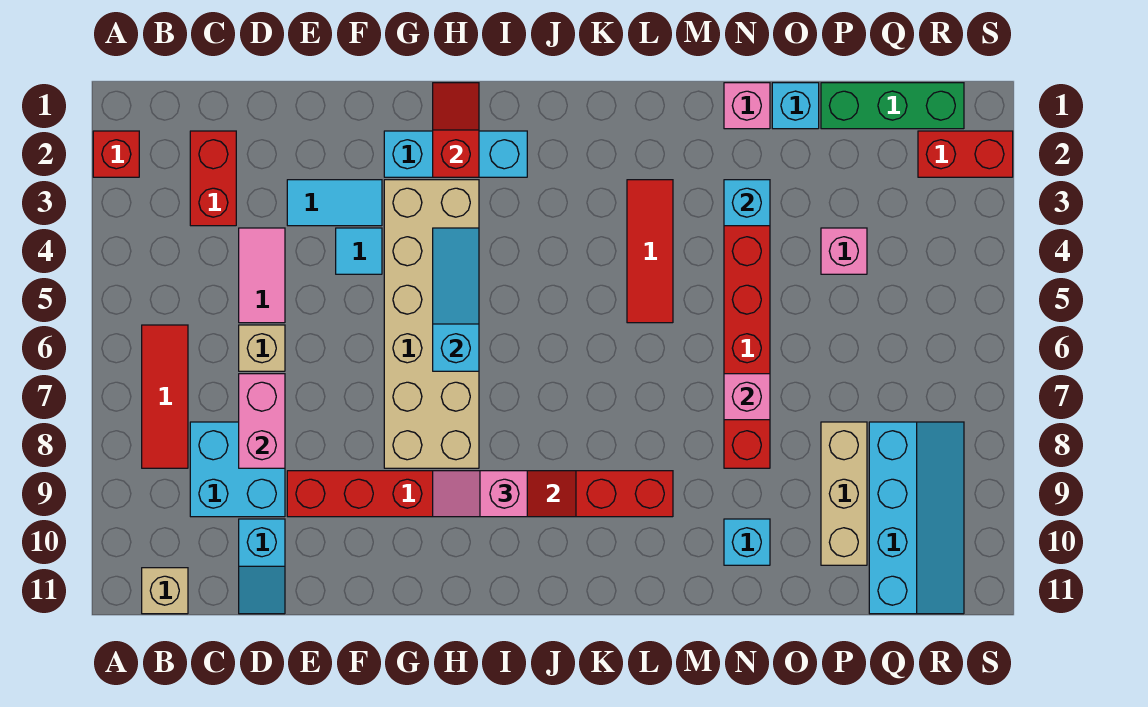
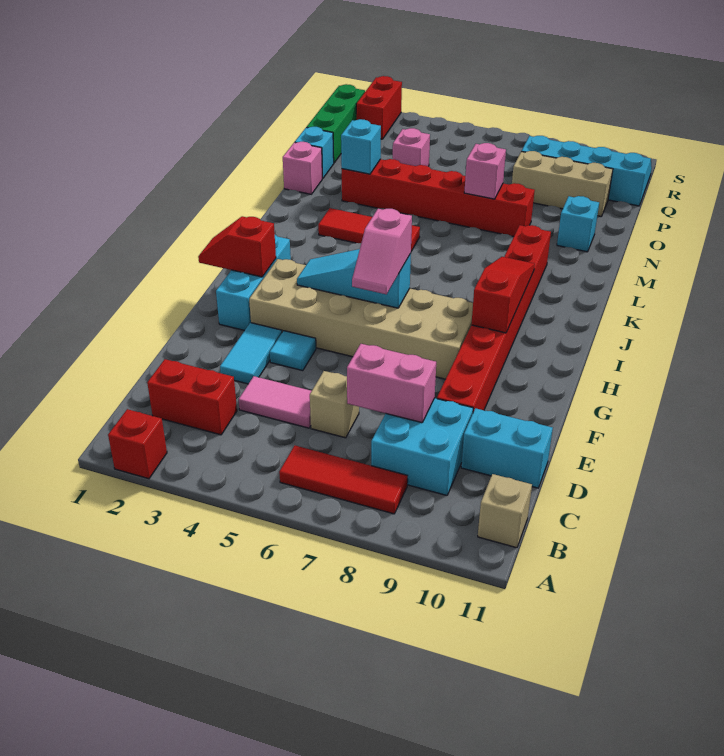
cyan 1x2 slope [239,519,285,614] -> cyan 1x2 brick [461,408,553,488]
pink 1x2 slope [433,471,527,517] -> pink 1x2 slope moved to [352,209,412,294]

